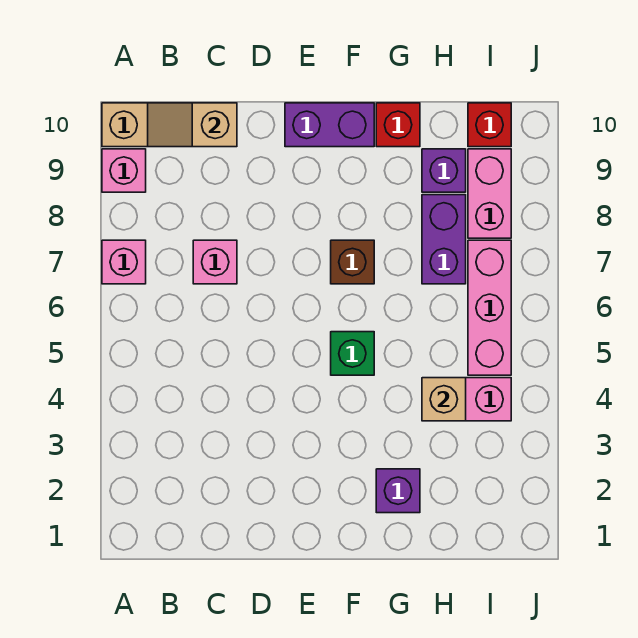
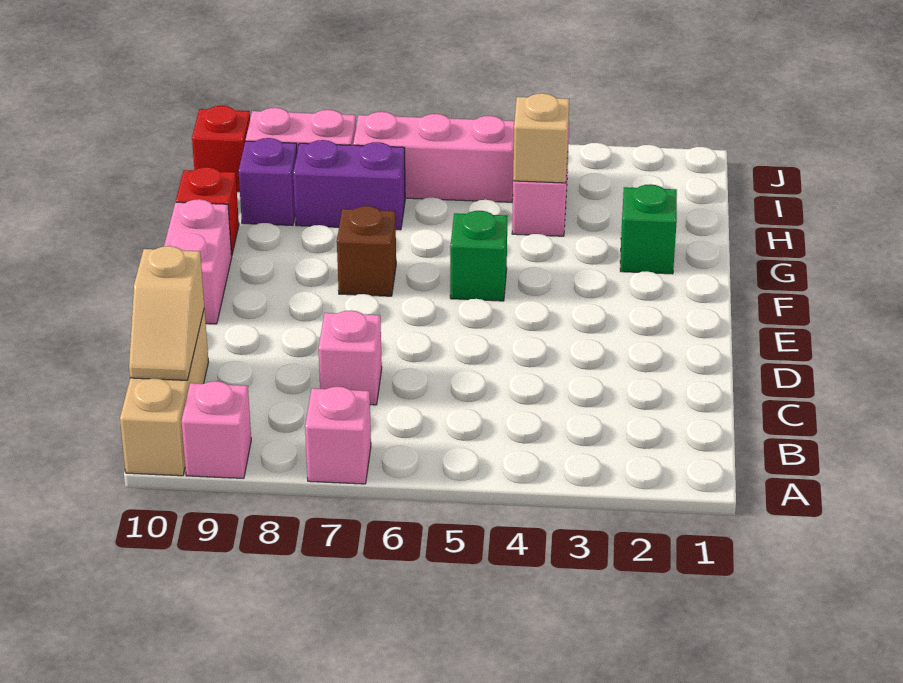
purple 1x2 brick [285,103,374,147] -> pink 1x2 brick [164,199,232,324]
purple 1x1 brick [376,469,420,513] -> green 1x1 brick [620,184,677,274]

